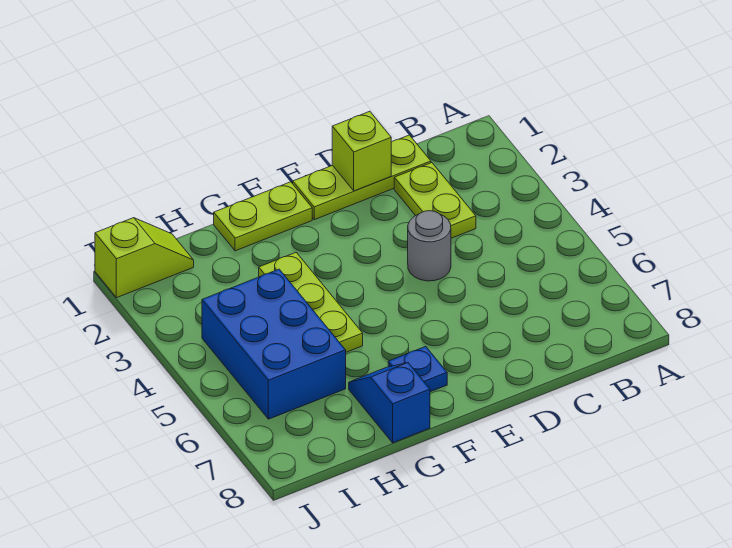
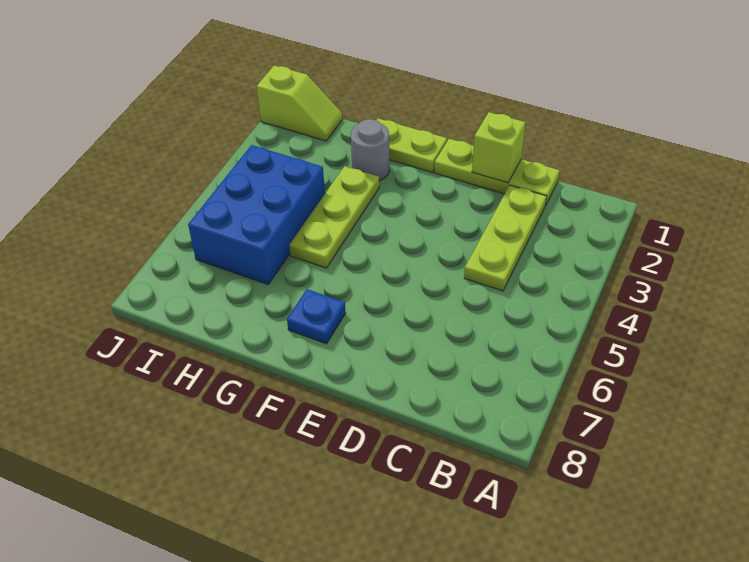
lime 1x2 plate [394,163,476,238] -> lime 1x3 plate [464,185,547,291]
grey 1x1 round brick [408,211,451,281] -> grey 1x1 round brick moved to [351,119,389,181]
blue 1x2 slope [349,363,430,443] -> none

